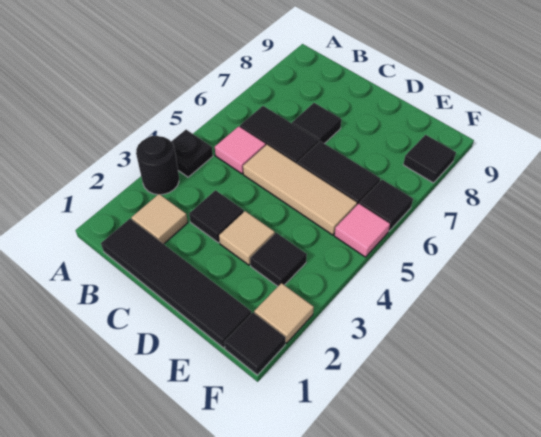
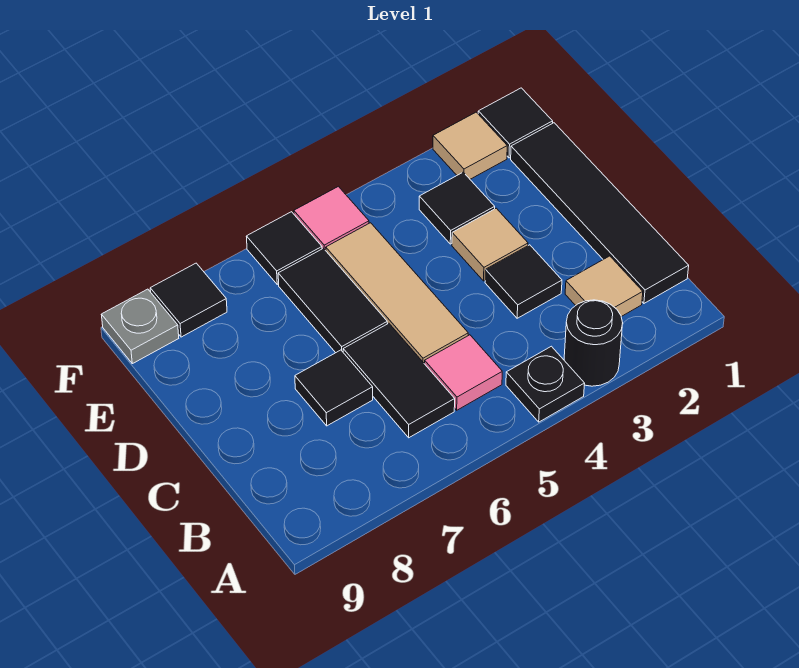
none -> grey 1x1 plate [101,289,179,364]

